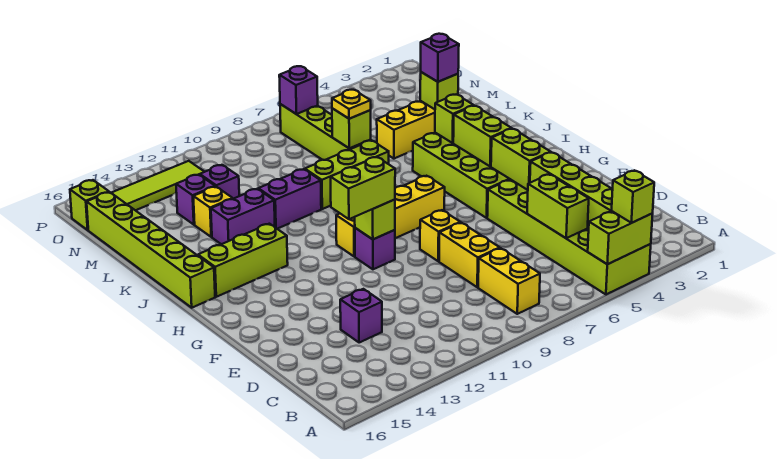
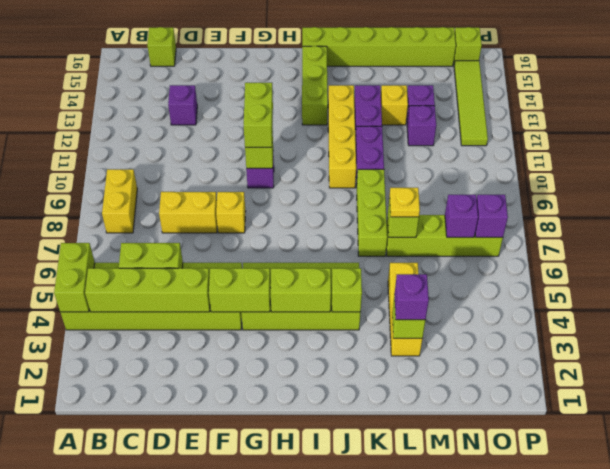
lime 1x1 brick [612,170,654,223] -> lime 1x1 brick moved to [147,27,176,66]
yellow 1x2 brick [478,248,540,314] -> yellow 1x2 brick turned to [102,169,137,233]
yellow 1x4 brick [336,176,445,256] -> yellow 1x4 brick moved to [328,85,356,188]
none -> purple 1x1 brick [445,195,478,237]

